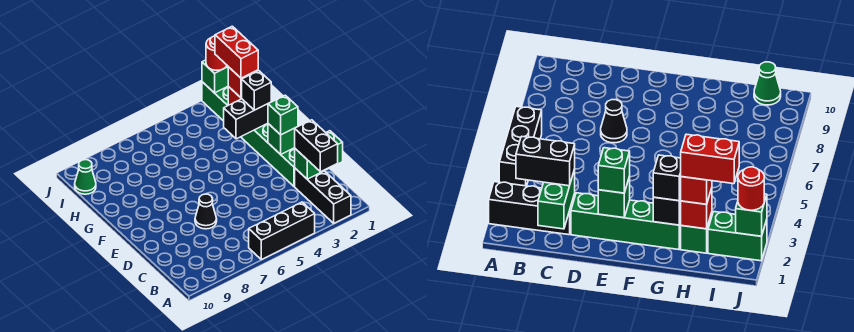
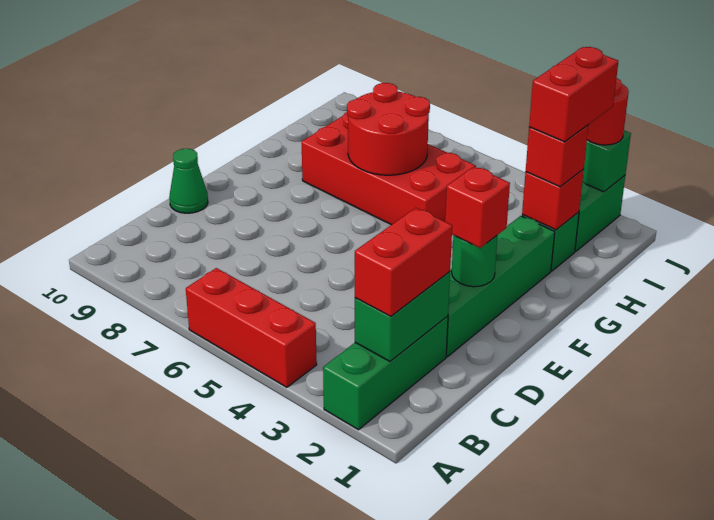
black 1x3 brick [295,168,351,223] -> green 1x3 brick [323,316,448,430]
black 1x3 brick [249,202,315,260] -> red 1x3 brick [186,268,317,387]
black 1x2 brick [295,120,338,172] -> red 1x2 brick [355,208,452,316]
green 1x2 brick [295,131,343,179] -> green 1x2 brick turned to [355,272,450,361]
black 1x1 cone [195,194,217,229] -> none
green 1x1 brick [268,124,295,154] -> green 1x1 round brick [452,235,497,287]
green 1x1 brick [268,95,298,135] -> red 1x1 brick [445,167,510,248]
black 1x2 brick [224,99,268,139] -> none
black 1x1 brick [242,71,271,110] -> none
none -> red 2x4 brick [302,112,476,225]
none -> red 2x2 round brick [347,83,430,175]
green 1x1 cone [75,160,96,194] -> green 1x1 cone moved to [169,149,208,213]

